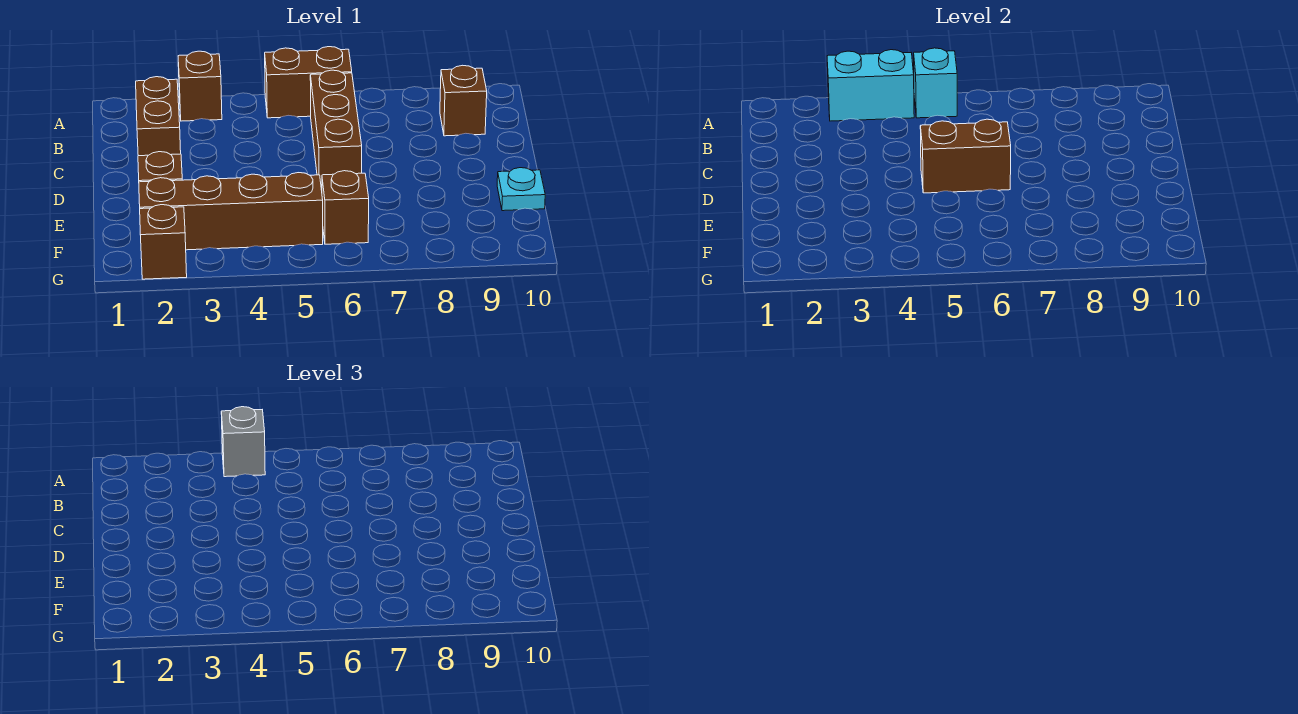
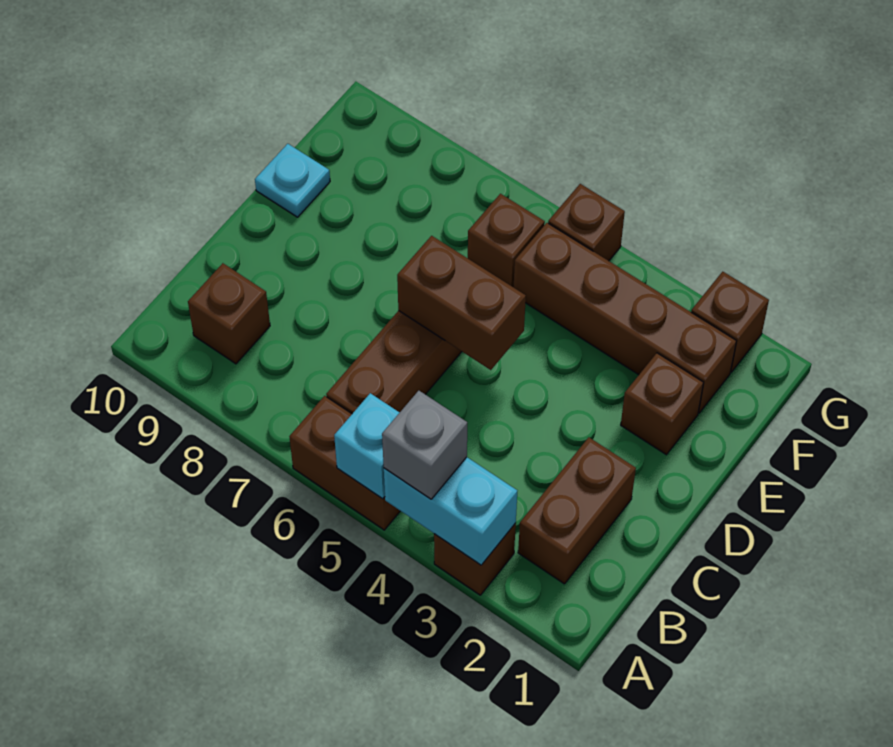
none -> brown 1x1 brick [548,184,625,261]

